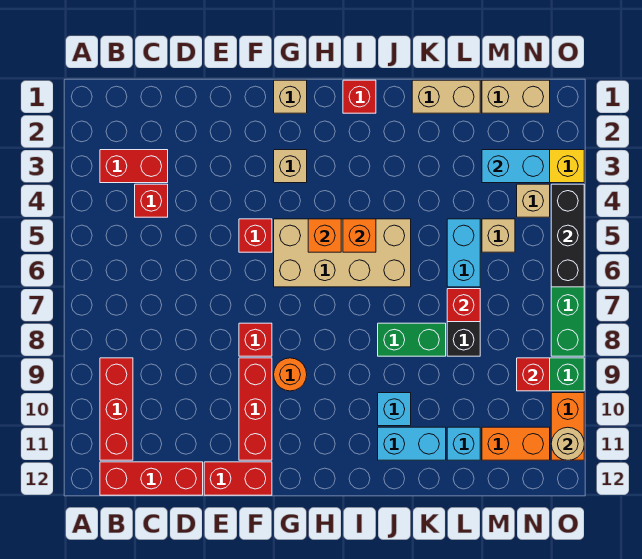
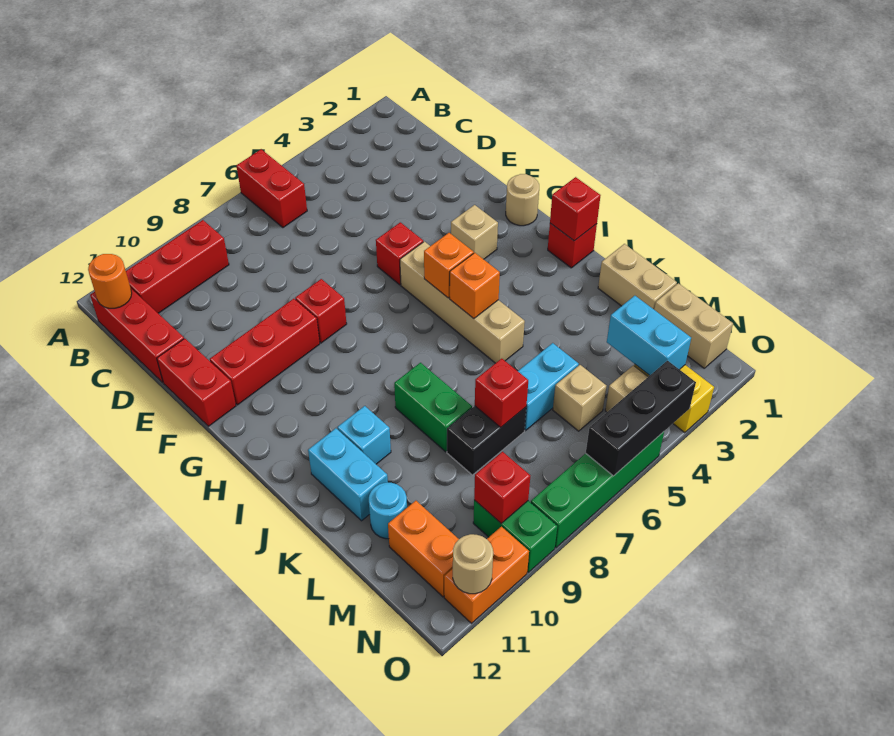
red 1x2 brick [100,150,168,183] -> red 1x2 brick moved to [237,149,307,228]
red 1x1 brick [135,184,168,217] -> red 1x1 brick moved to [550,177,601,241]
tan 1x1 brick [274,80,307,113] -> tan 1x1 round brick [506,174,539,226]
tan 2x4 brick [274,219,411,287] -> tan 1x4 brick [400,241,525,363]
orange 1x1 round brick [274,358,307,391] -> orange 1x1 round brick moved to [88,254,132,308]
cyan 1x1 brick [447,427,480,460] -> cyan 1x1 round brick [369,483,407,539]

